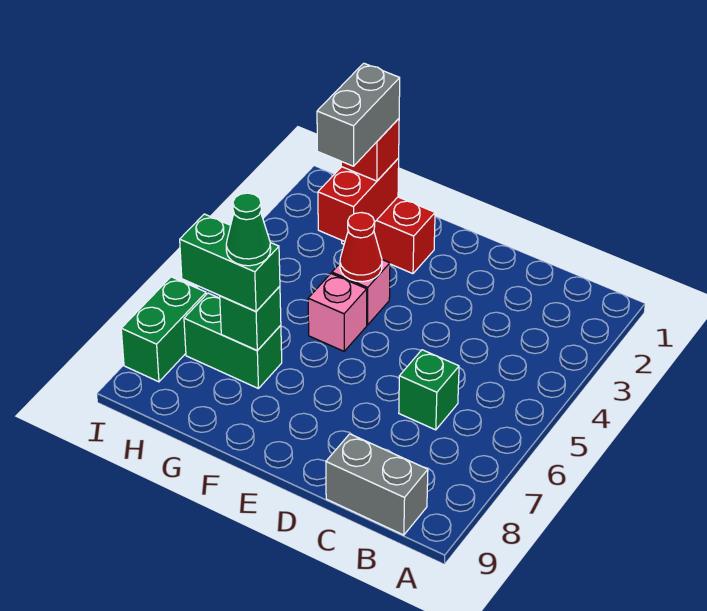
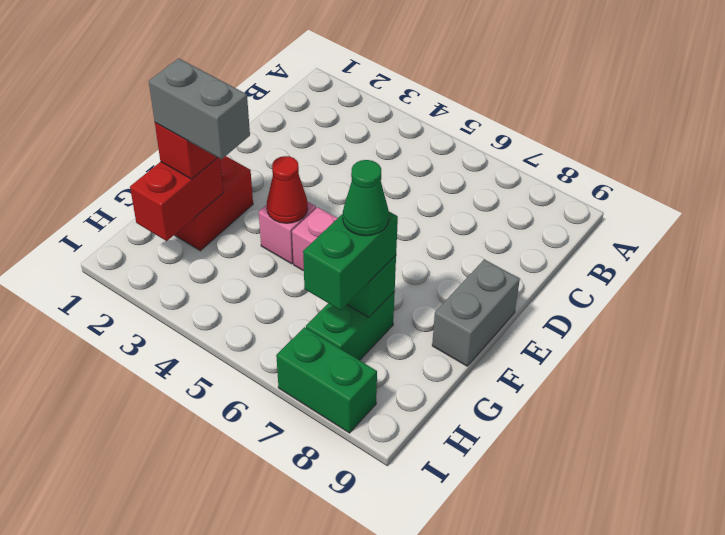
grey 1x2 brick [326,434,428,535] -> grey 1x2 brick moved to [432,259,520,366]
green 1x1 brick [399,350,459,430] -> none
red 1x2 brick [318,158,399,241] -> red 1x2 brick turned to [130,158,223,241]

